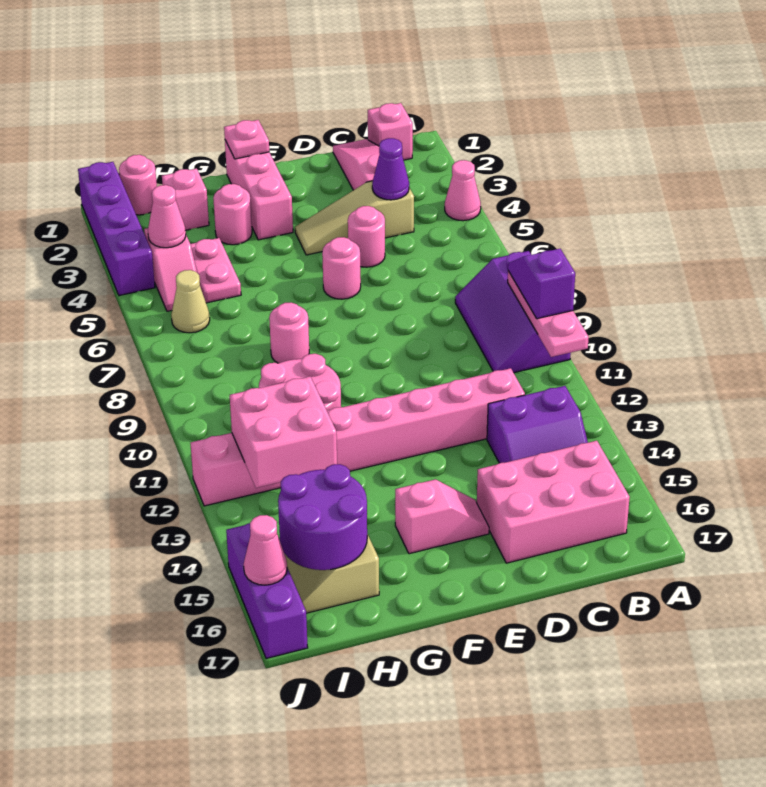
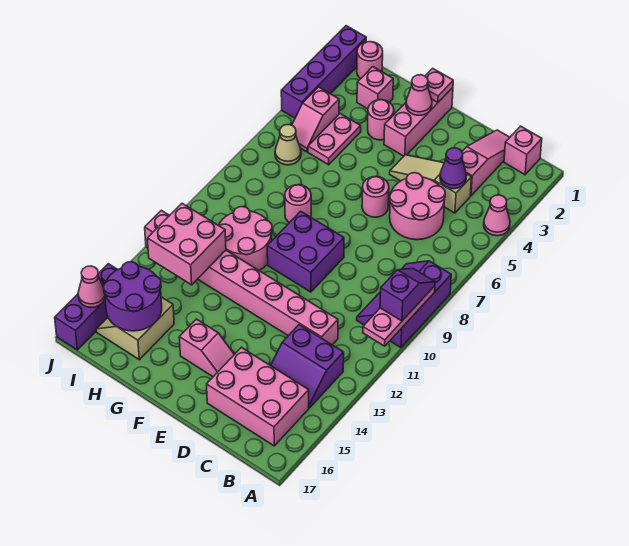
pink 1x1 round brick [348,206,385,267] -> pink 2x2 round brick [390,173,445,240]
none -> purple 2x2 brick [267,211,344,292]
pink 1x1 cone [148,185,186,248] -> pink 1x1 cone moved to [406,75,432,115]

